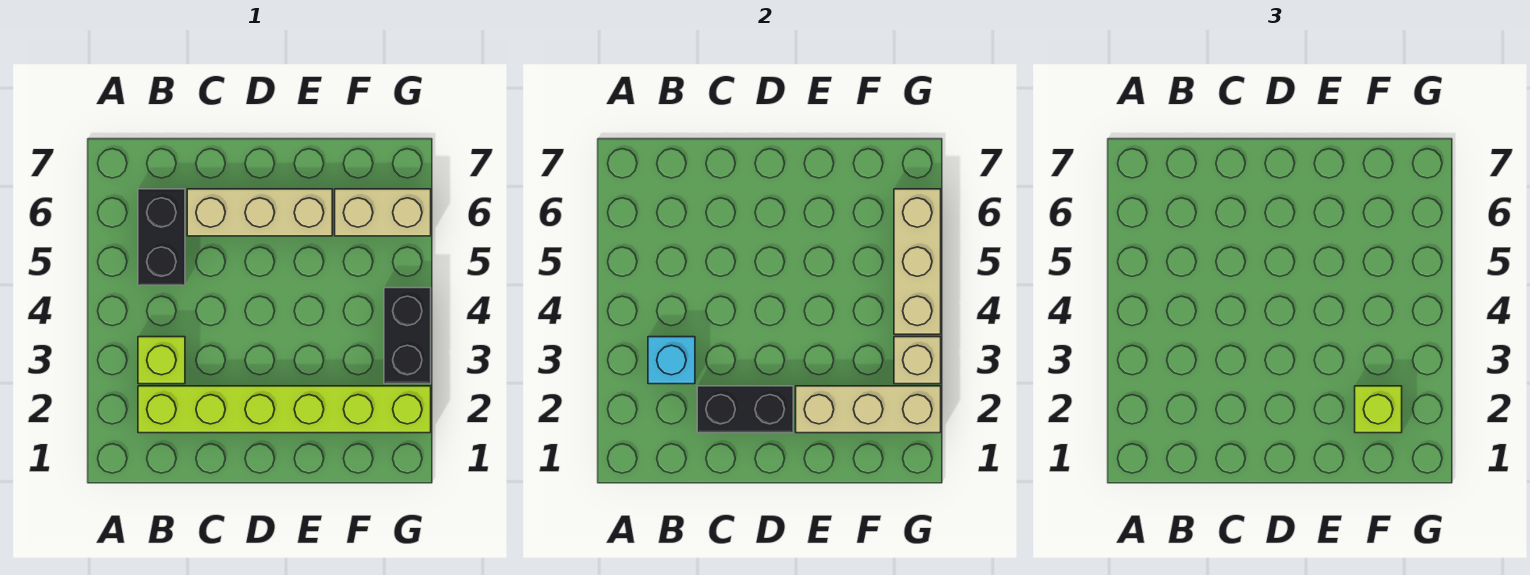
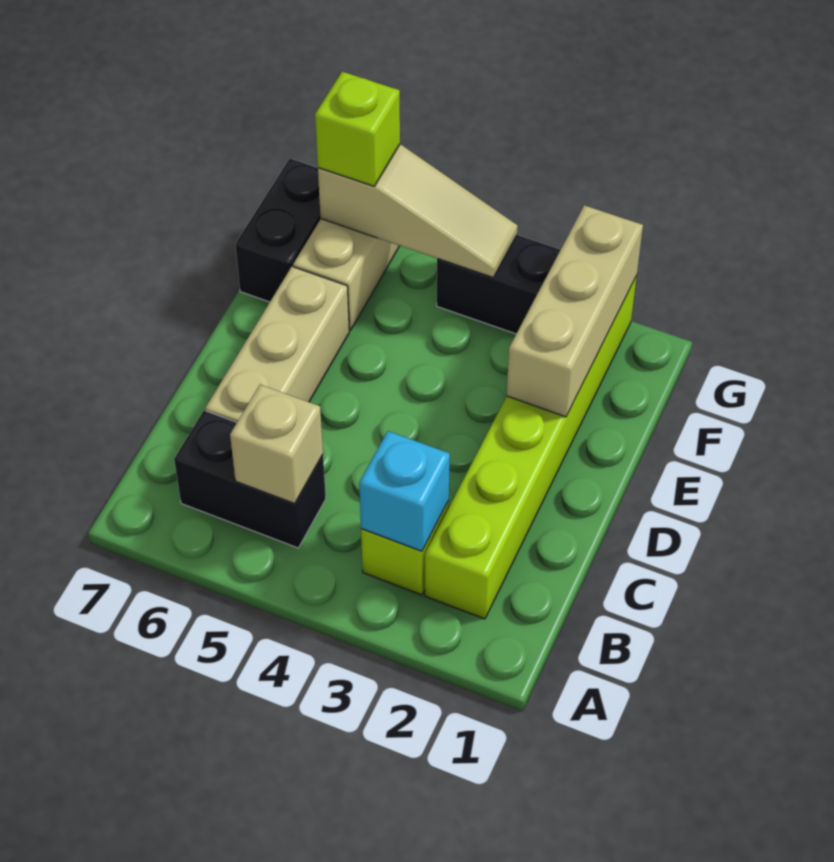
black 1x2 brick [697,386,793,433] -> black 1x2 brick moved to [235,159,321,302]
lime 1x1 brick [1355,386,1402,433] -> lime 1x1 brick moved to [315,72,400,186]
tan 1x1 brick [894,337,941,384] -> tan 1x1 brick moved to [230,385,323,503]
tan 1x3 brick [894,189,941,334] -> tan 1x3 slope [318,145,518,278]

